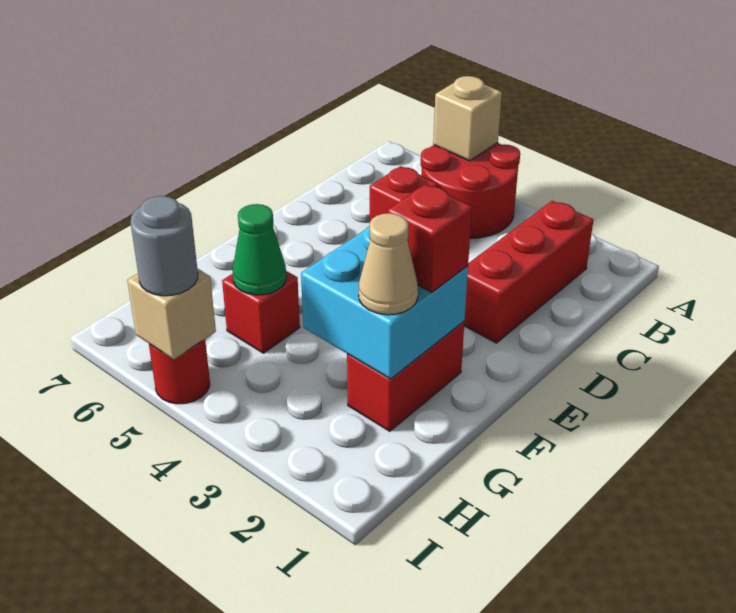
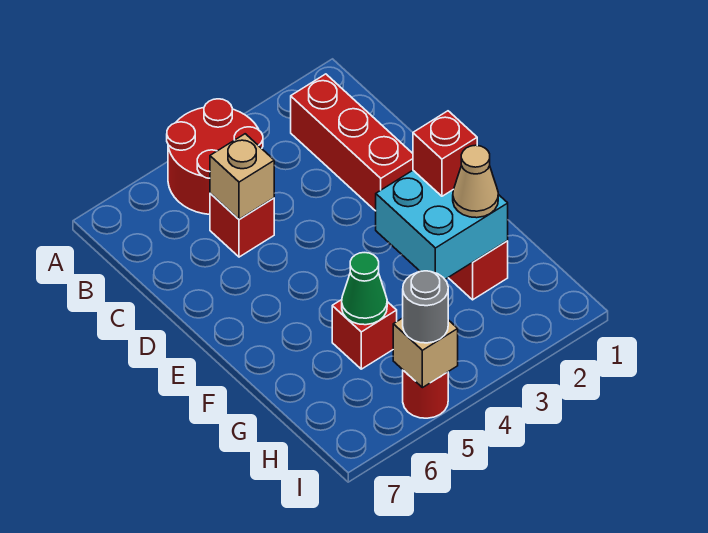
tan 1x1 brick [433,76,502,161] -> tan 1x1 brick moved to [210,134,274,219]

